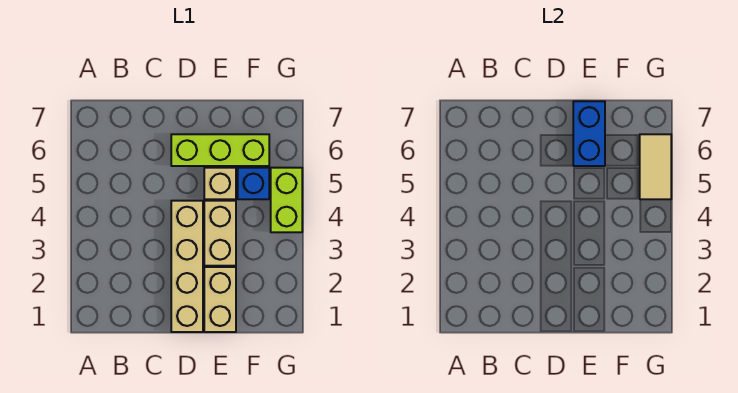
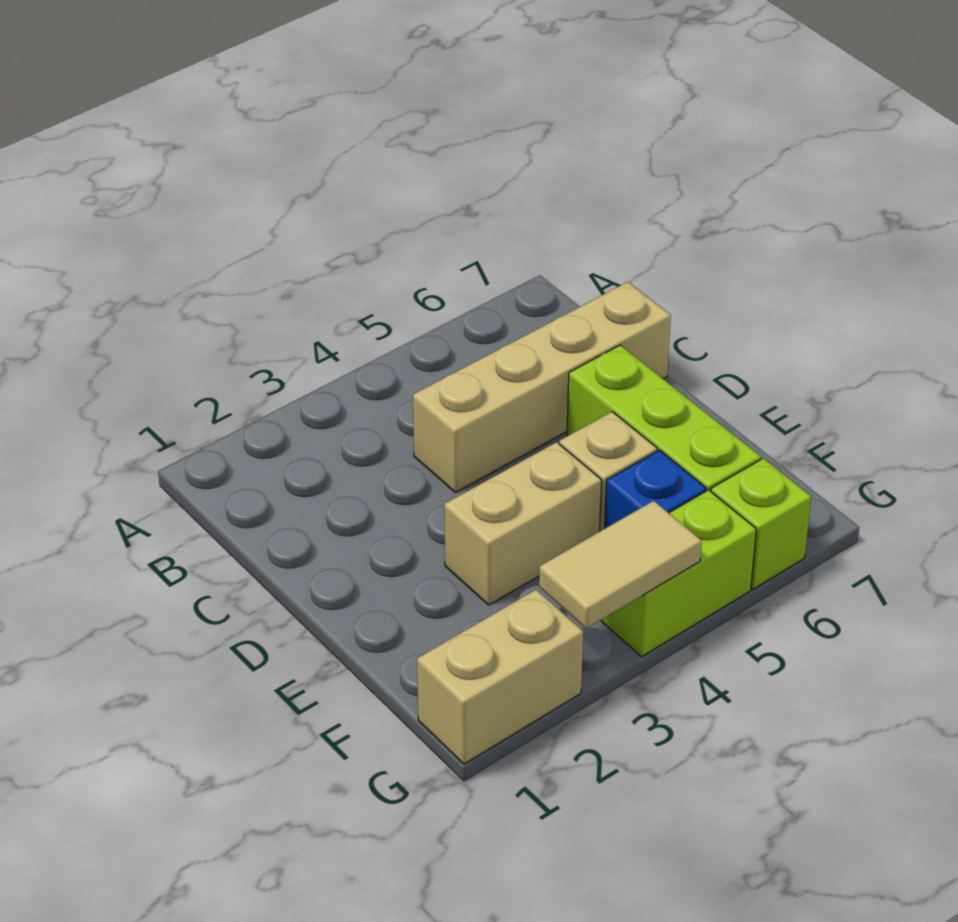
tan 1x4 brick [171,201,203,332] -> tan 1x4 brick moved to [413,282,671,493]
tan 1x2 brick [204,267,236,332] -> tan 1x2 brick moved to [417,590,583,764]
blue 1x2 brick [573,101,605,166] -> none
tan 1x2 tile [640,134,671,199] -> tan 1x2 tile moved to [539,501,702,629]
none -> lime 1x1 brick [711,458,811,589]

